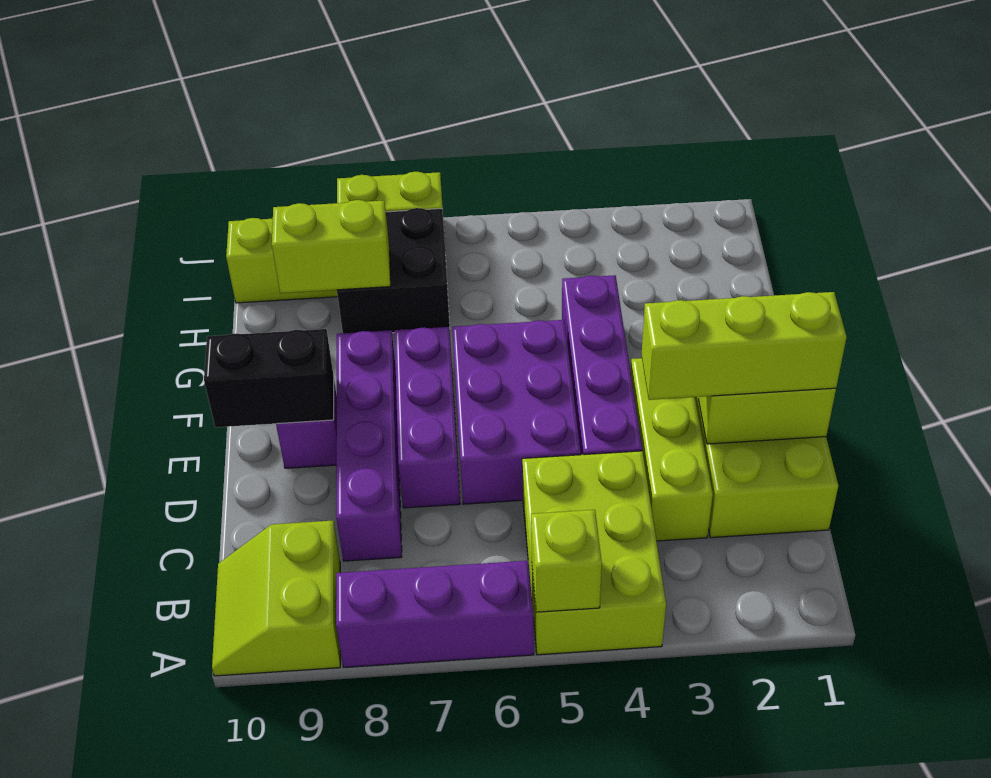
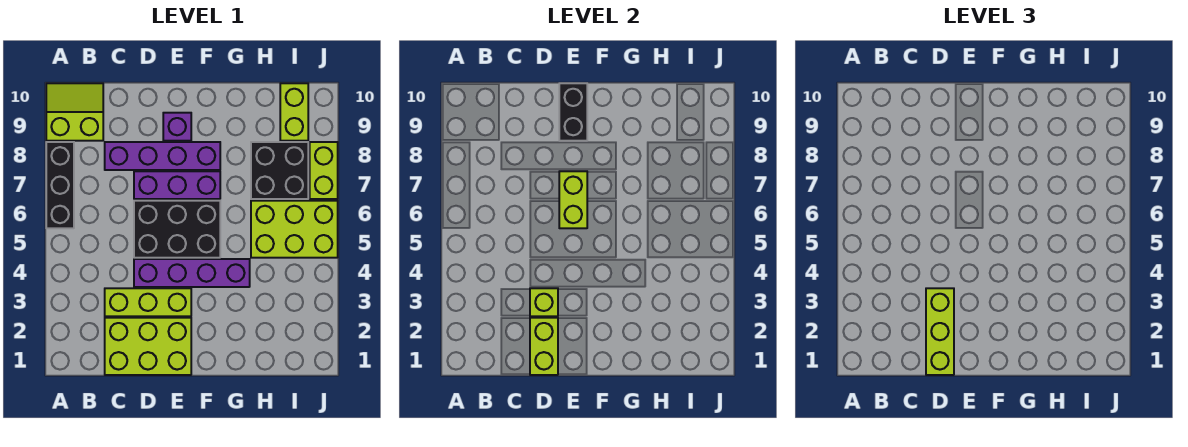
lime 2x3 brick [522,451,666,655] -> lime 2x3 brick moved to [251,201,338,258]
lime 1x1 brick [531,510,602,612] -> lime 1x1 brick moved to [530,288,558,316]
purple 1x3 brick [336,561,534,667] -> black 1x3 brick [46,142,74,228]
purple 2x3 brick [452,320,581,504] -> black 2x3 brick [134,201,220,258]
lime 1x2 brick [272,200,390,293] -> lime 1x2 brick moved to [559,171,587,228]

